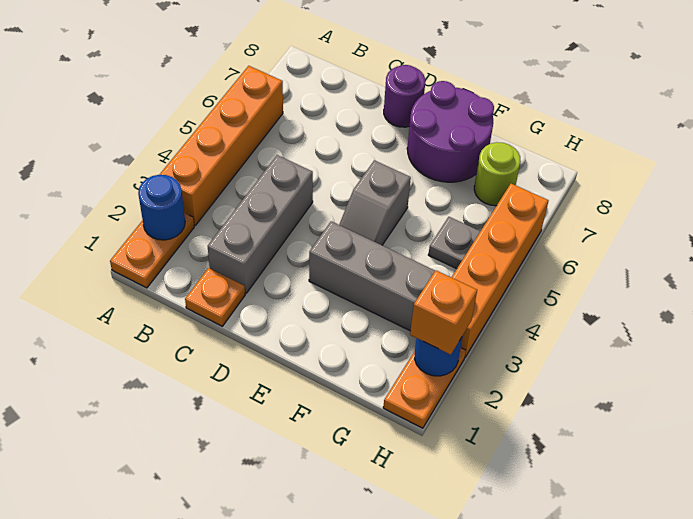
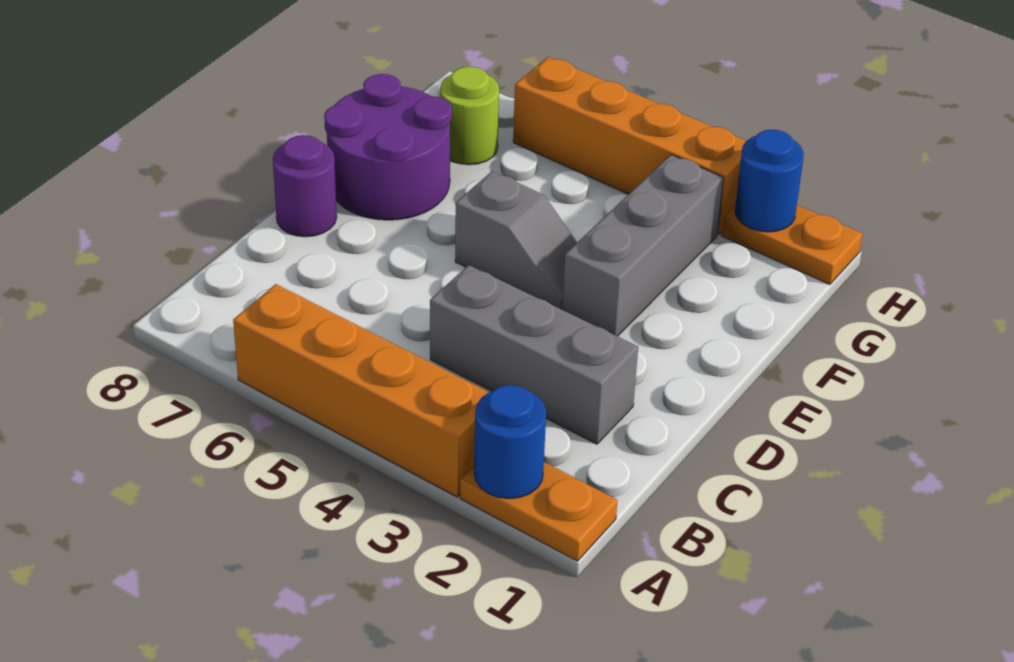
orange 1x1 plate [185,268,245,326] -> none
grey 1x1 plate [428,217,480,269] -> none
orange 1x1 brick [410,270,477,355] -> none

